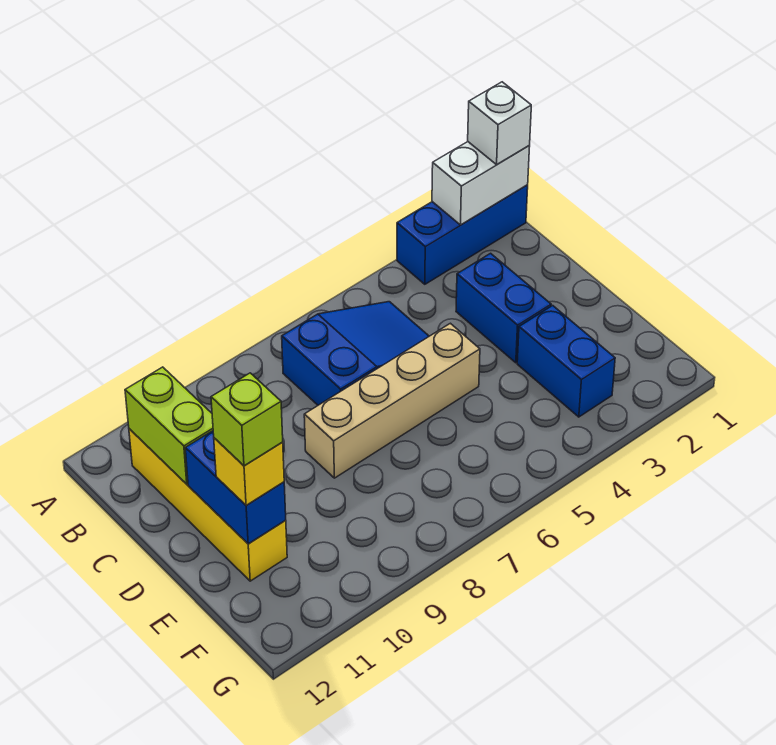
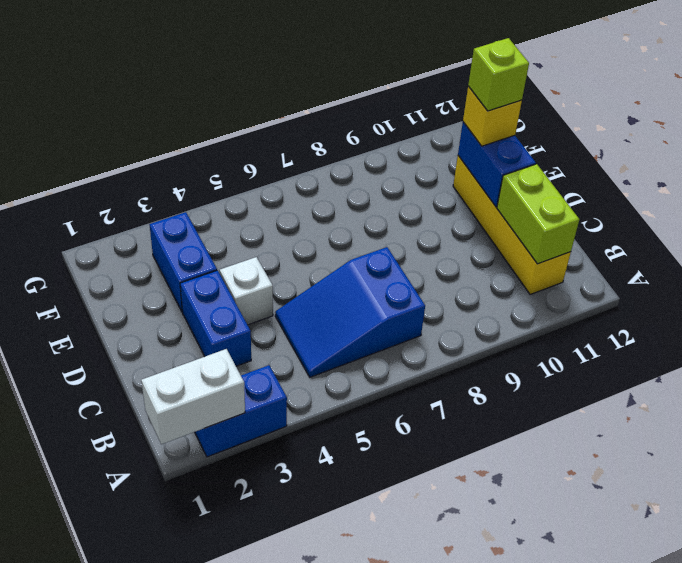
blue 1x3 brick [397,185,528,284] -> blue 1x2 brick [195,365,287,457]
white 1x1 brick [468,82,531,165] -> white 1x1 brick moved to [220,257,273,325]
tan 1x4 brick [304,323,480,478] -> none

